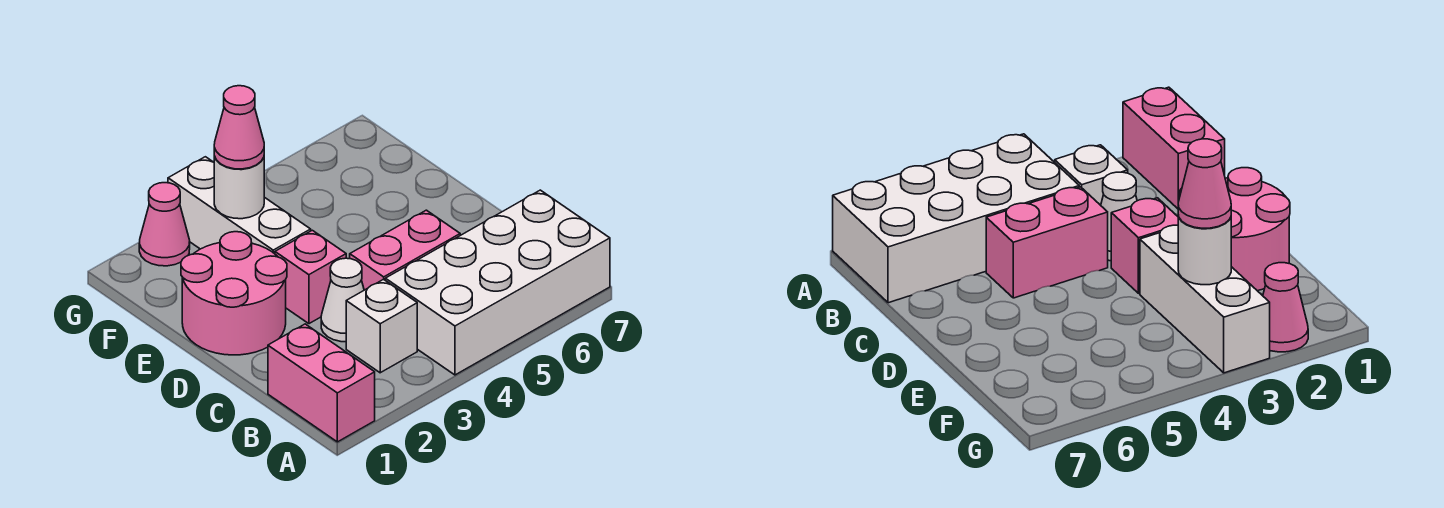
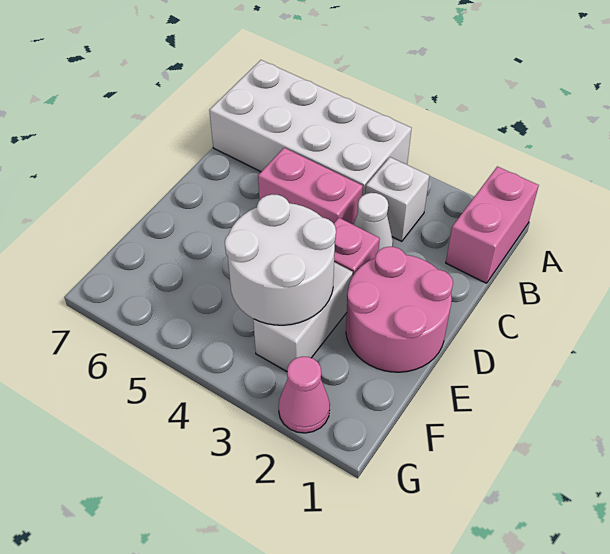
white 1x3 brick [168,157,311,254] -> white 1x2 brick [253,262,353,371]
white 1x1 round brick [214,156,264,219] -> white 2x2 round brick [225,194,336,325]
pink 1x1 cone [214,86,264,169] -> none

